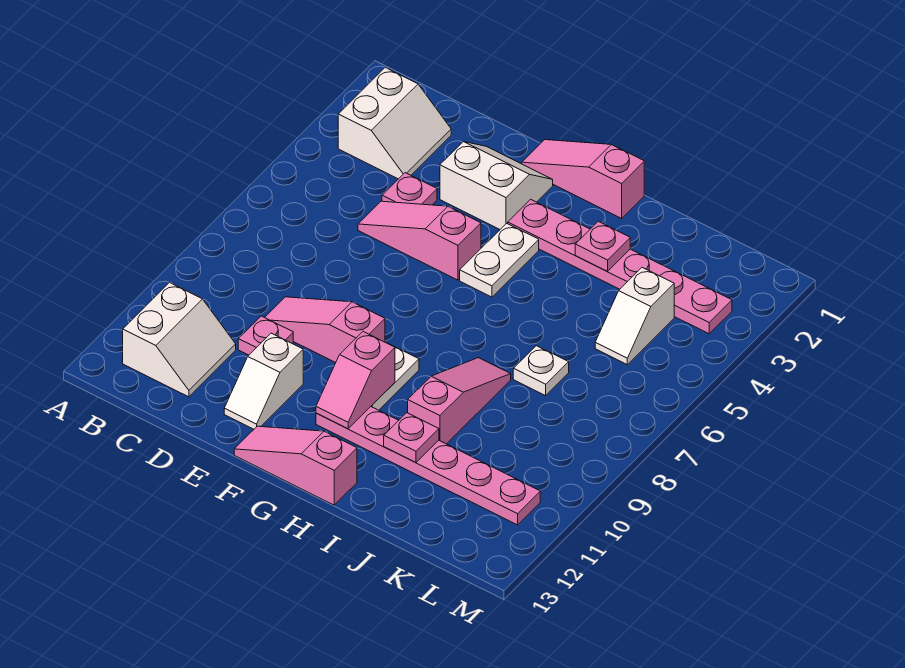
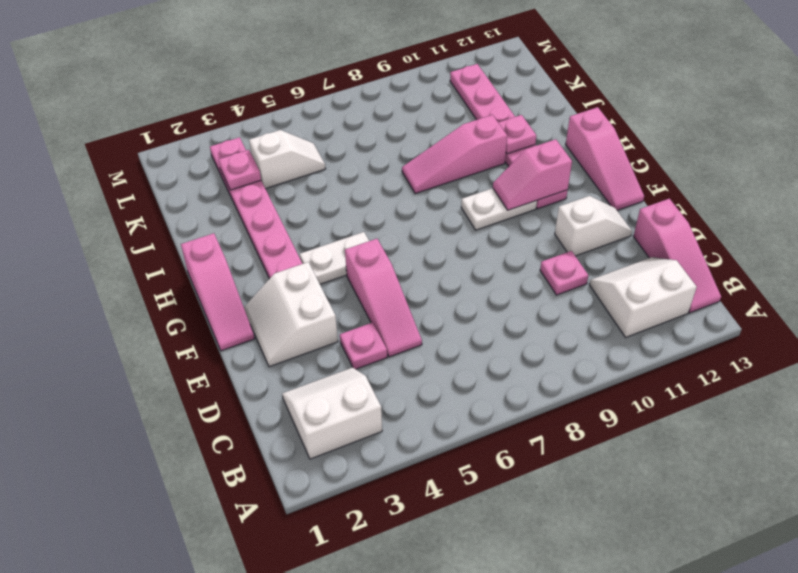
pink 1x3 slope [265,297,385,363] -> pink 1x3 slope moved to [633,199,721,313]
pink 1x2 slope [316,332,395,429] -> pink 1x2 slope turned to [493,139,572,210]
pink 1x1 plate [575,221,630,271] -> pink 1x1 plate moved to [218,150,261,190]
white 1x1 plate [513,346,569,396] -> none

